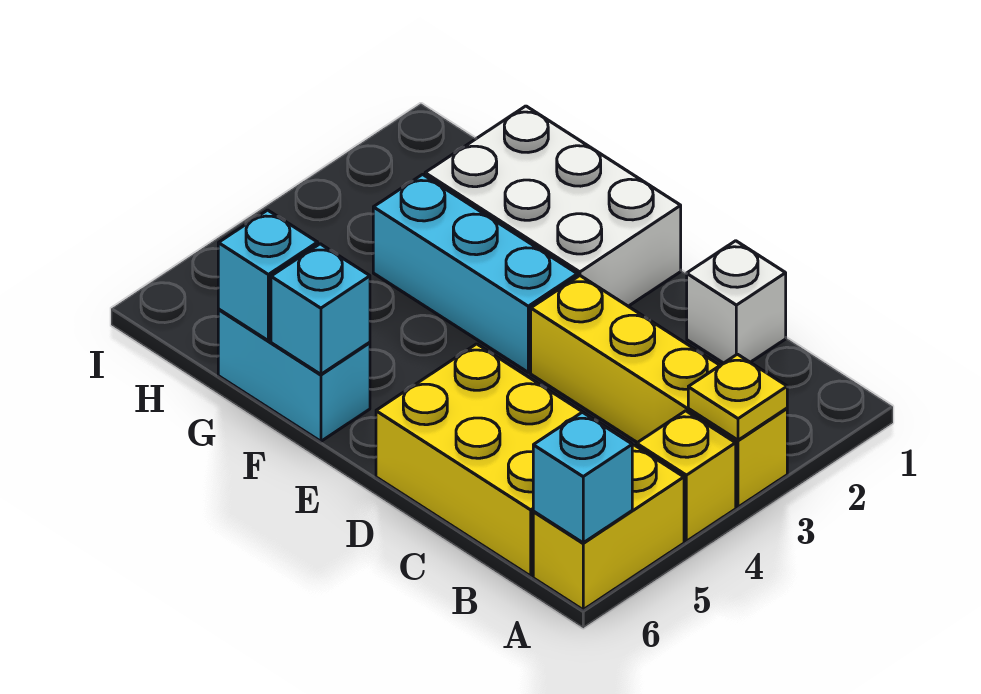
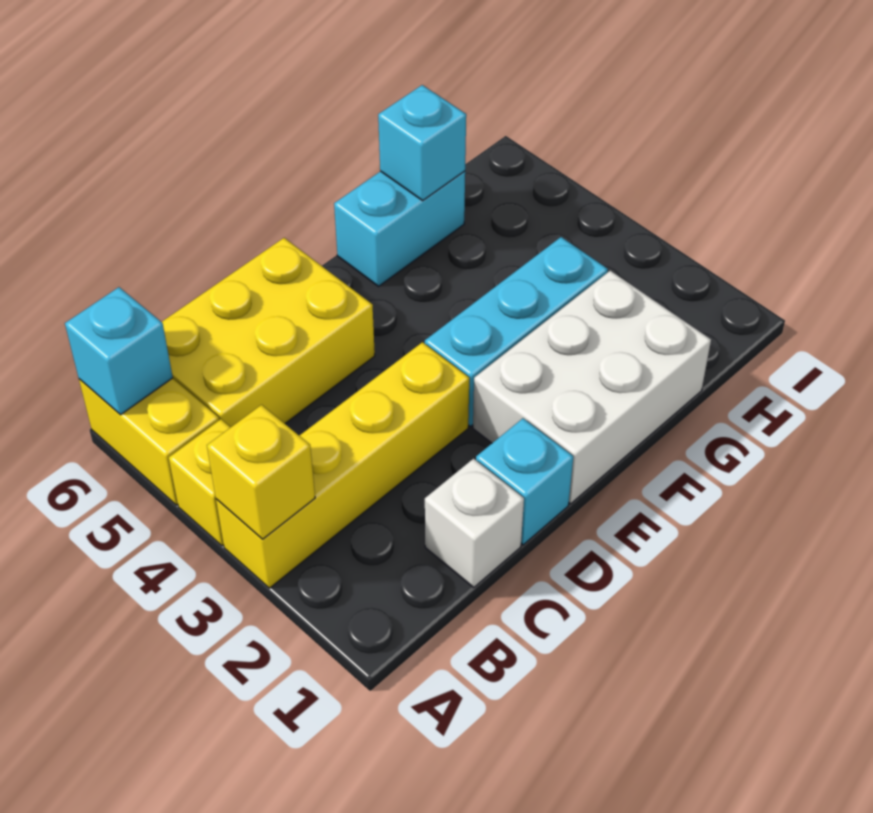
yellow 1x1 plate [688,354,787,440] -> yellow 1x1 brick [207,405,315,539]
cyan 1x1 brick [271,244,370,374] -> cyan 1x1 brick moved to [476,418,573,545]

